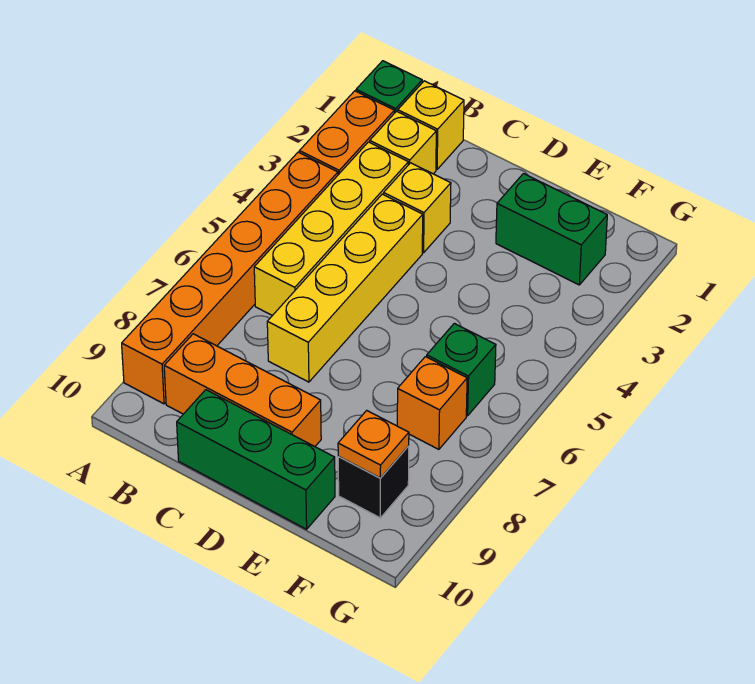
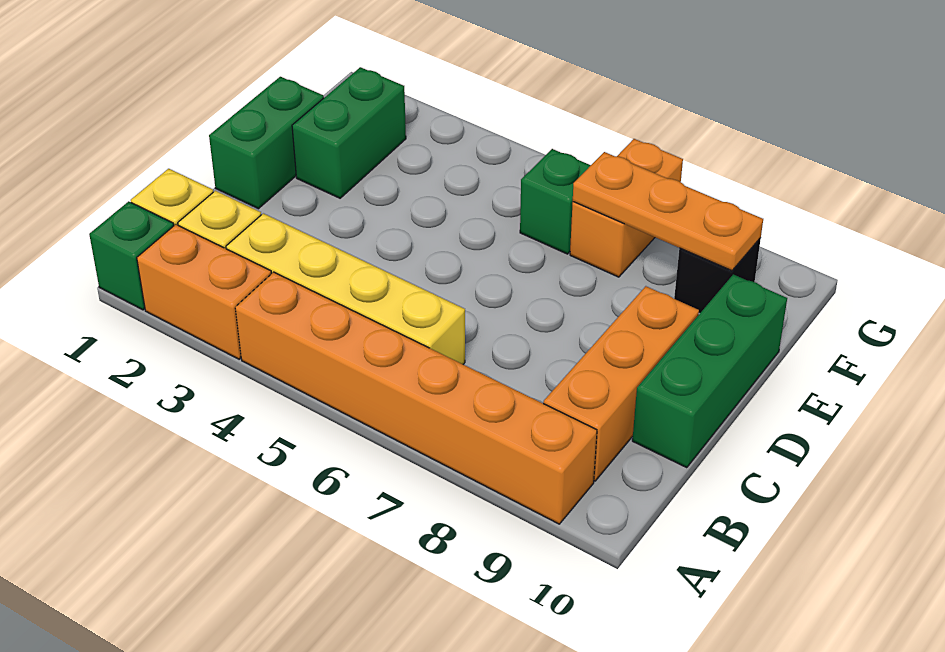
yellow 1x1 brick [384,163,451,253] -> none
yellow 1x4 brick [267,194,423,382] -> none
none -> green 1x2 brick [209,77,324,209]
orange 1x1 brick [397,357,467,449] -> orange 1x2 brick [570,139,683,277]
orange 1x1 plate [338,411,409,478] -> orange 1x3 plate [573,152,763,271]

